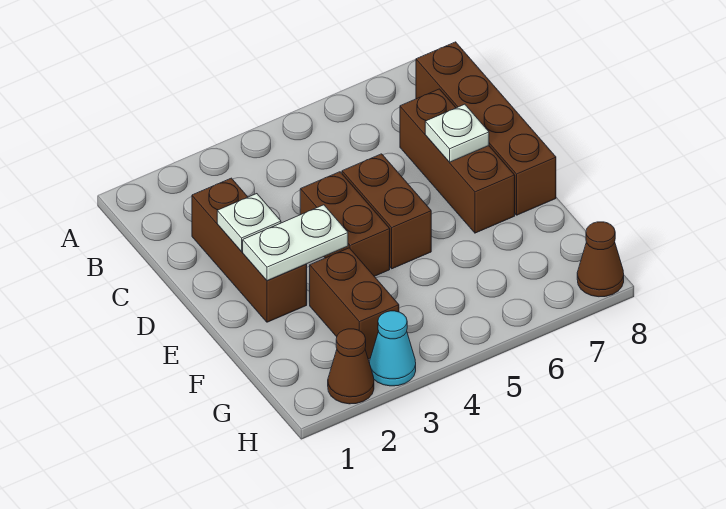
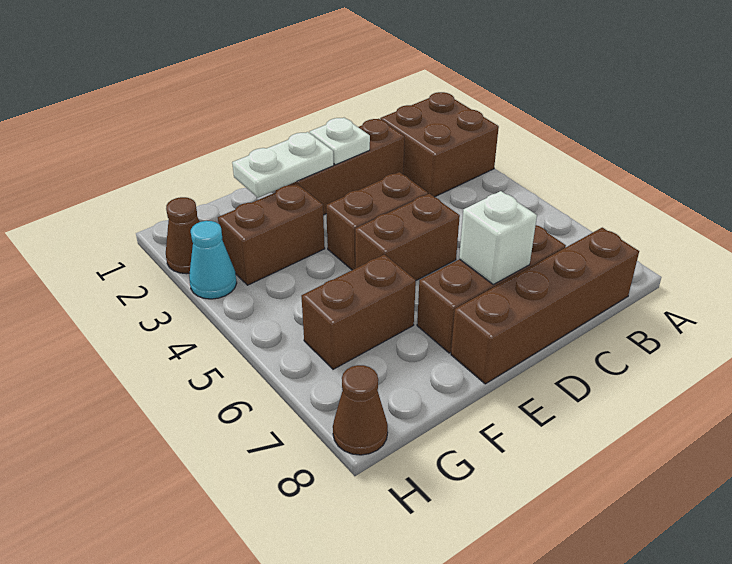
none -> brown 2x2 brick [380,92,499,197]
white 1x1 plate [425,104,489,162] -> white 1x1 brick [459,191,537,284]
white 1x2 plate [243,205,348,281] -> white 1x2 plate turned to [232,132,334,198]
none -> brown 1x2 brick [301,254,416,369]

